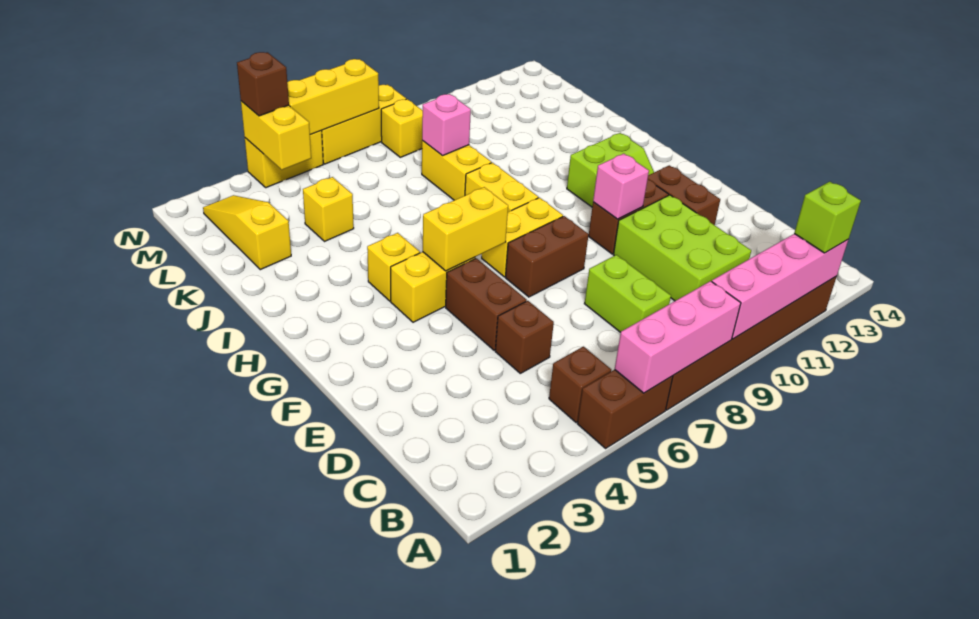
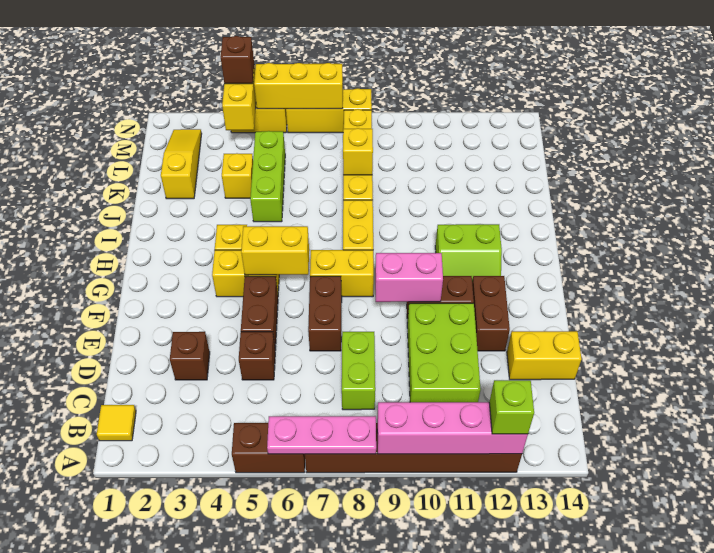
pink 1x3 brick [615,281,741,393] -> pink 1x3 plate [267,416,376,454]
none -> yellow 1x1 tile [97,405,136,441]
brown 1x1 brick [549,347,611,422] -> brown 1x1 brick moved to [170,332,210,380]
none -> yellow 1x2 brick [507,331,582,380]
brown 1x2 brick [505,216,589,297] -> brown 1x2 brick turned to [308,276,342,351]
pink 1x1 brick [593,154,649,219] -> pink 1x2 brick [375,253,443,302]
none -> lime 1x3 brick [250,131,285,222]
pink 1x1 brick [422,94,471,156] -> yellow 1x1 brick [343,128,373,175]

